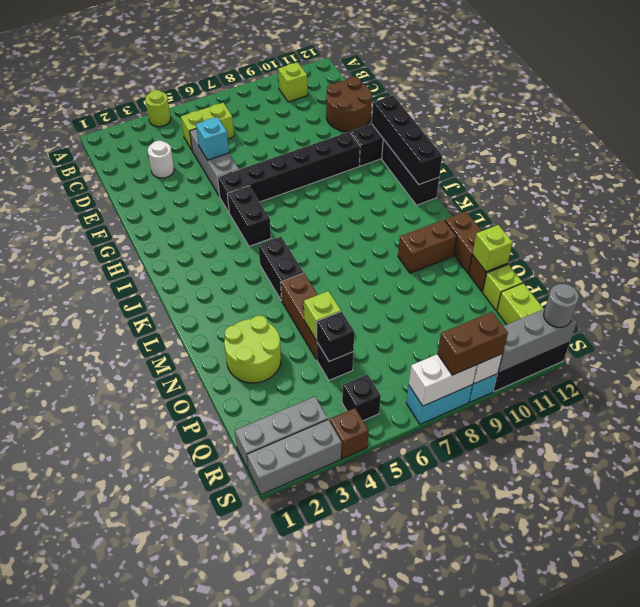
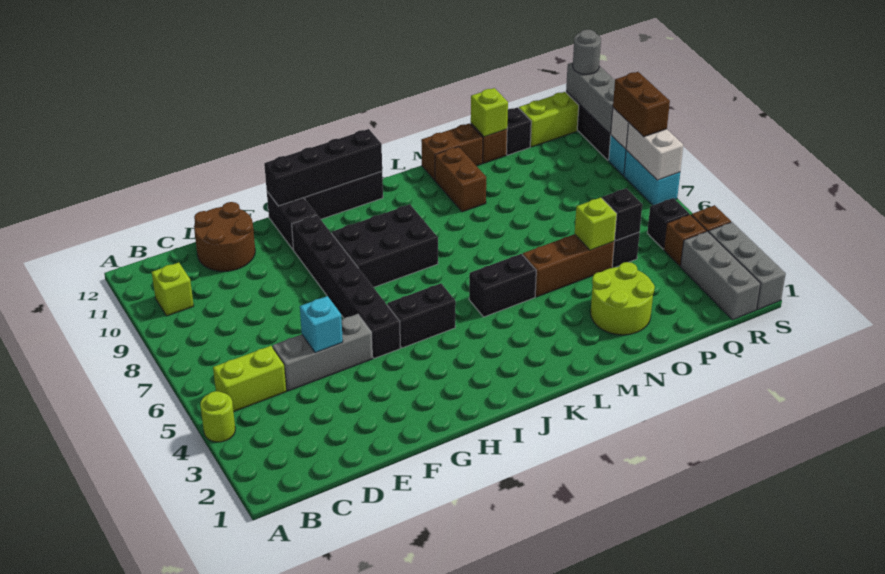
lime 1x2 brick [181,103,234,150] -> lime 1x2 brick turned to [213,346,286,412]
white 1x1 round brick [148,140,174,178] -> none
none -> black 2x3 brick [332,205,438,287]
lime 1x1 brick [483,264,523,311] -> black 1x1 brick [506,107,531,155]
none -> brown 1x1 brick [664,215,707,266]

